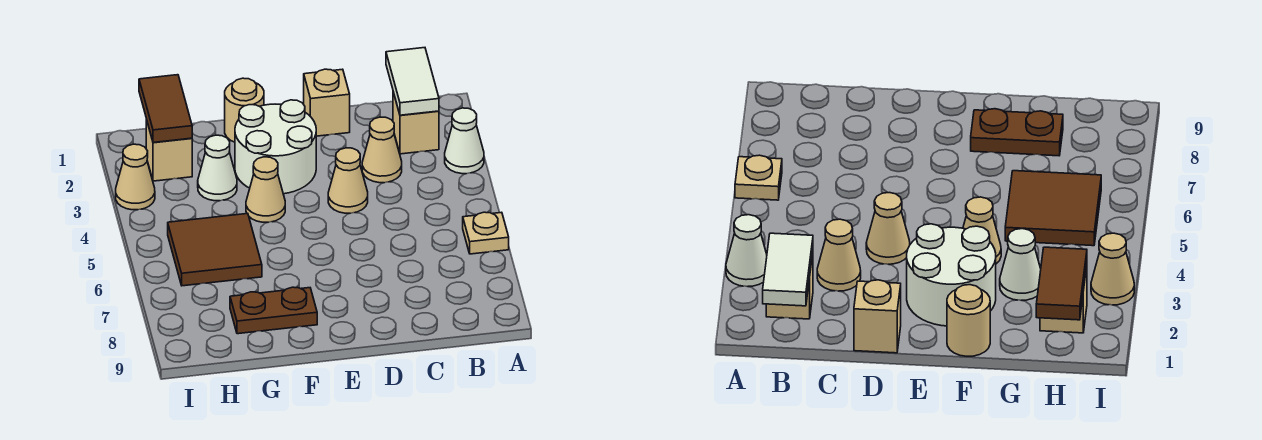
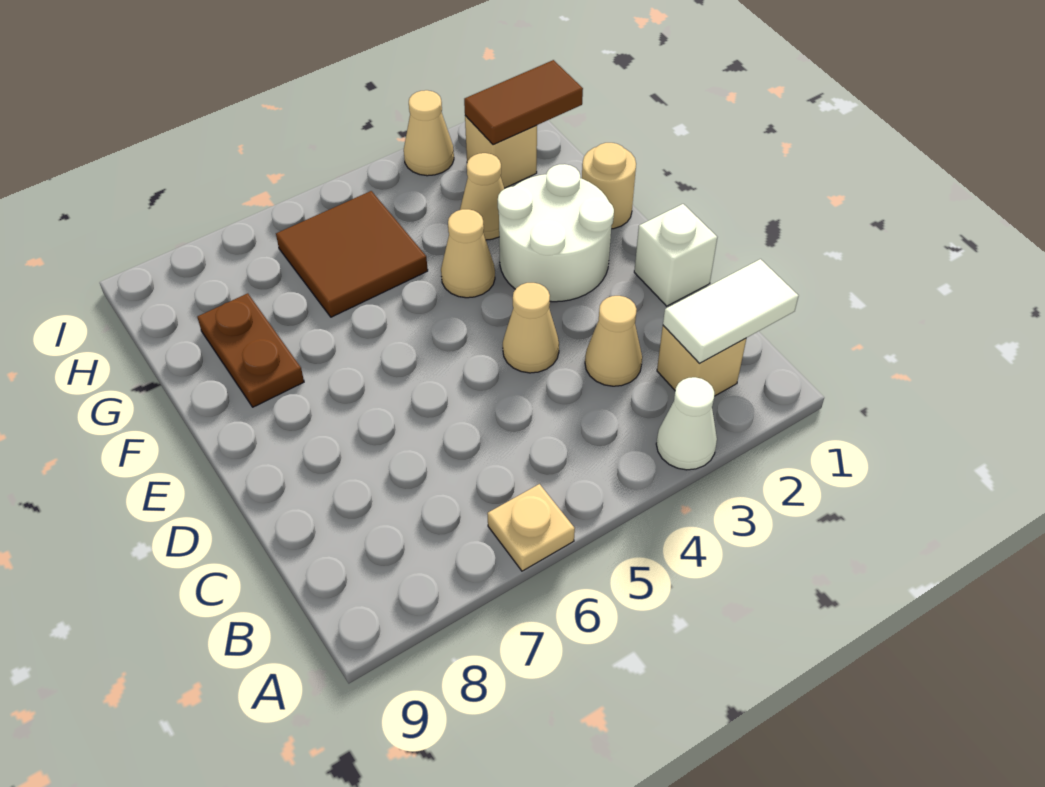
tan 1x1 brick [304,69,350,136] -> white 1x1 brick [634,204,717,306]
white 1x1 cone [198,135,237,201] -> tan 1x1 cone [460,153,504,240]

